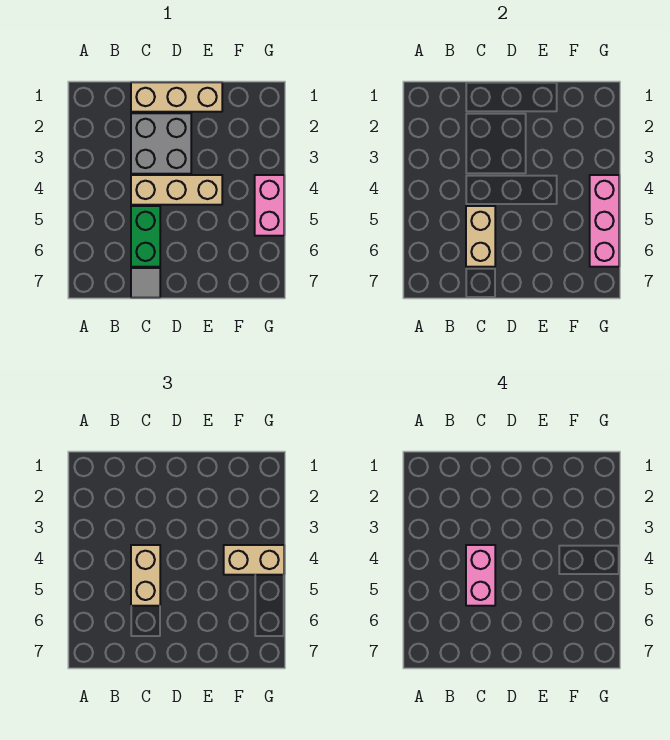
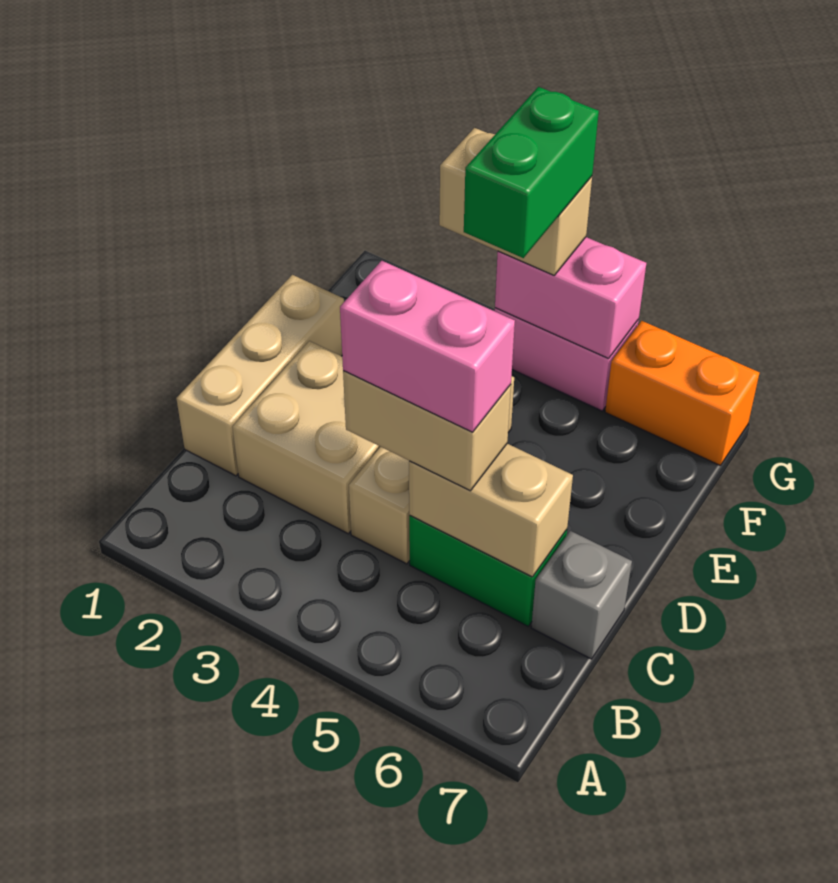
grey 2x2 brick [131,113,191,174] -> tan 2x2 brick [232,341,380,534]
grey 1x1 tile [131,268,160,298] -> grey 1x1 brick [531,531,632,659]
tan 1x2 brick [224,545,284,575] -> tan 1x2 brick turned to [439,128,592,275]
none -> green 1x2 brick [464,87,599,258]
pink 1x3 brick [590,175,619,267] -> pink 1x2 brick [495,237,646,358]
none -> orange 1x2 brick [605,321,760,466]

